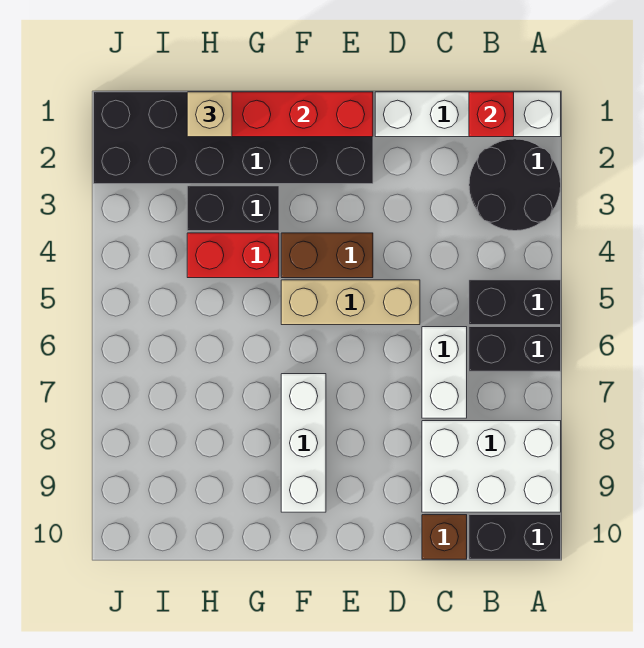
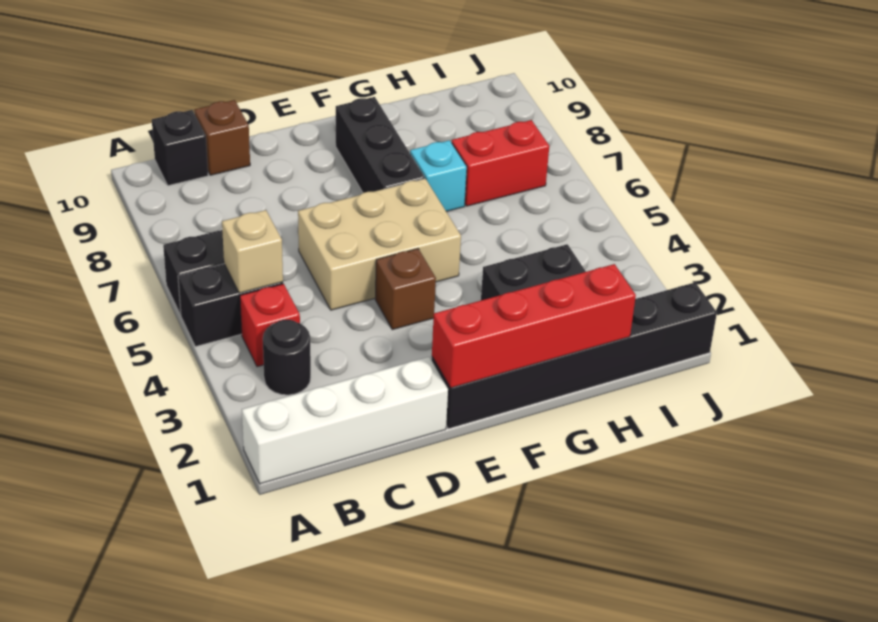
black 2x2 round brick [469,139,561,231] -> black 1x1 round brick [263,320,311,395]
white 2x3 brick [422,421,561,512] -> none
black 1x2 brick [469,515,561,559] -> black 1x1 brick [152,110,208,186]
red 1x1 brick [469,92,514,137] -> red 1x1 brick moved to [240,284,300,367]
white 1x2 brick [422,327,467,418] -> none
tan 1x3 brick [281,280,420,325] -> tan 2x3 brick [298,179,461,310]
black 2x6 brick [94,92,373,184] -> black 1x6 brick [432,283,717,429]
brown 1x2 brick [281,233,373,278] -> brown 1x1 brick [375,249,436,330]
white 1x3 brick [281,374,326,512] -> black 1x3 brick [336,97,425,193]
red 1x2 brick [187,233,279,278] -> red 1x2 brick moved to [452,120,549,206]
none -> cyan 1x1 brick [410,140,467,211]
tan 1x1 brick [187,92,232,137] -> tan 1x1 brick moved to [222,210,283,293]

